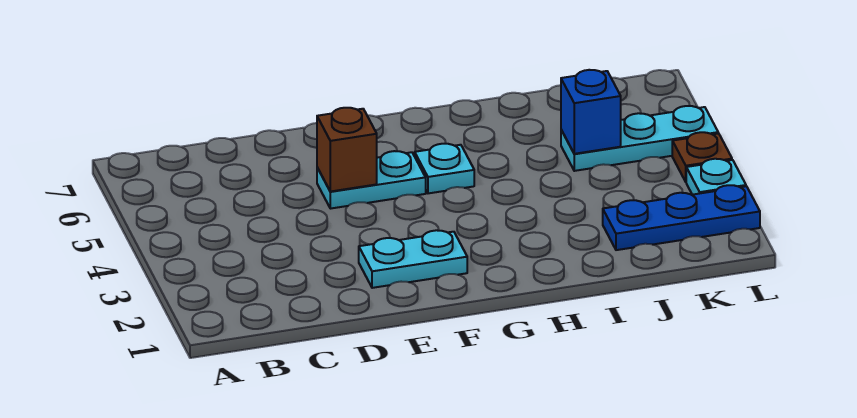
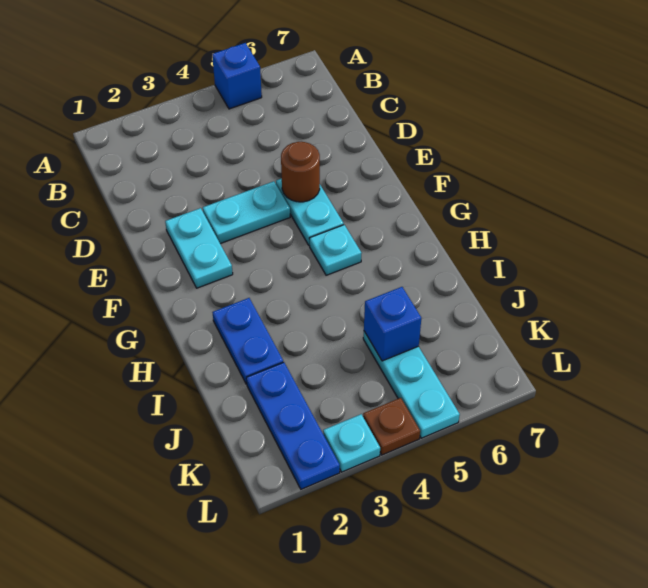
none -> blue 1x1 brick [212,43,262,109]
none -> cyan 1x2 plate [203,181,290,244]
brown 1x1 brick [317,108,377,192] -> brown 1x1 round brick [281,142,320,202]
none -> blue 1x2 plate [213,298,283,384]

